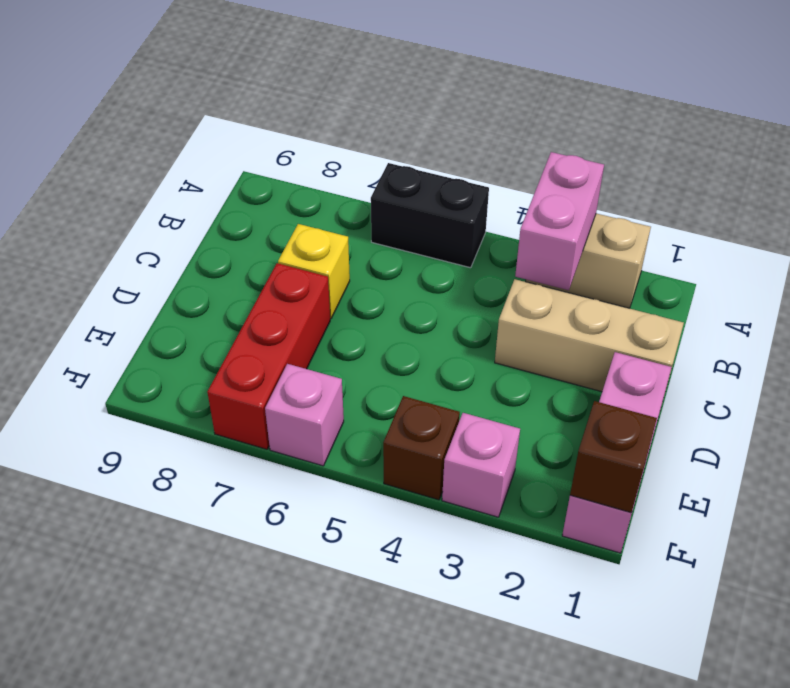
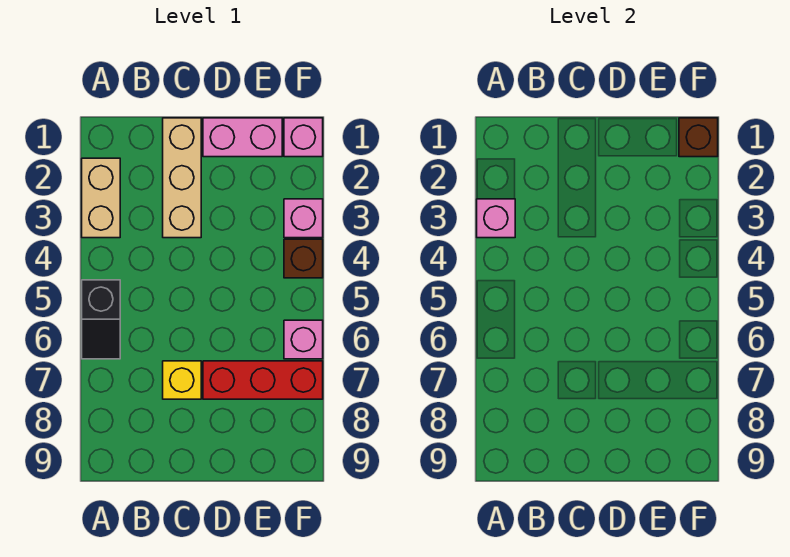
pink 1x2 brick [515,152,604,290] -> pink 1x1 brick [477,199,515,238]
black 1x2 brick [371,163,489,268] -> black 1x2 slope [82,280,120,359]

